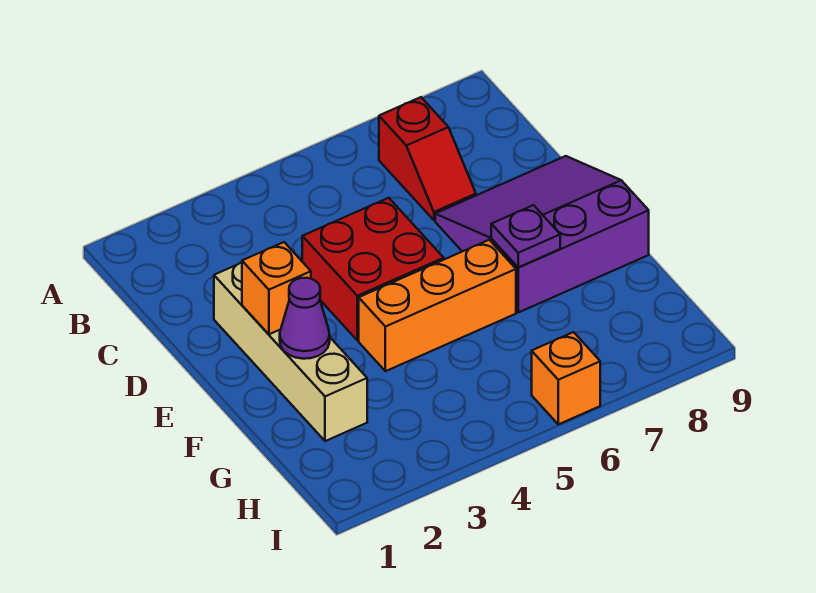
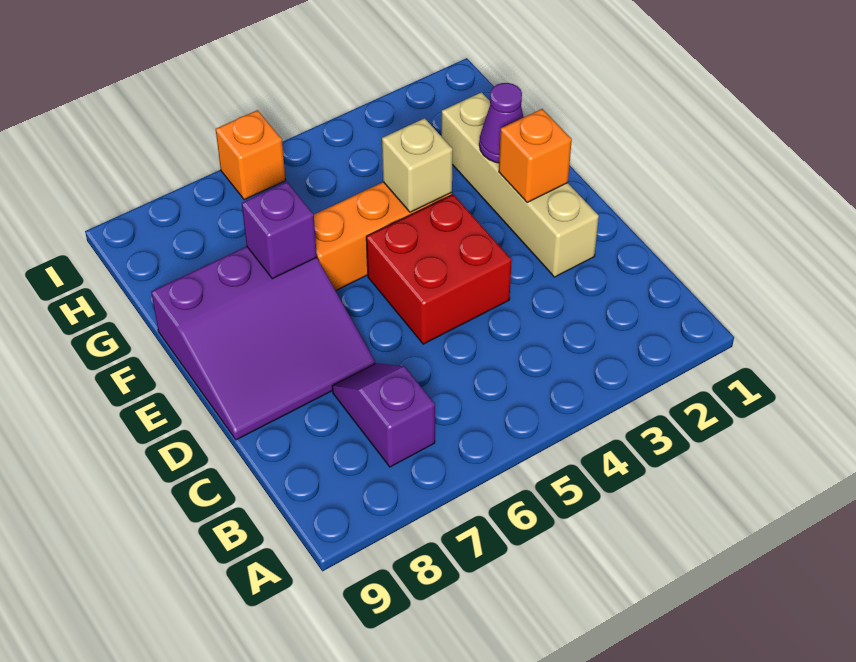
red 1x2 slope [379,97,476,220] -> purple 1x2 slope [332,363,435,467]
none -> tan 1x1 brick [382,118,453,212]
purple 1x1 plate [491,205,560,267] -> purple 1x1 brick [242,182,317,279]

